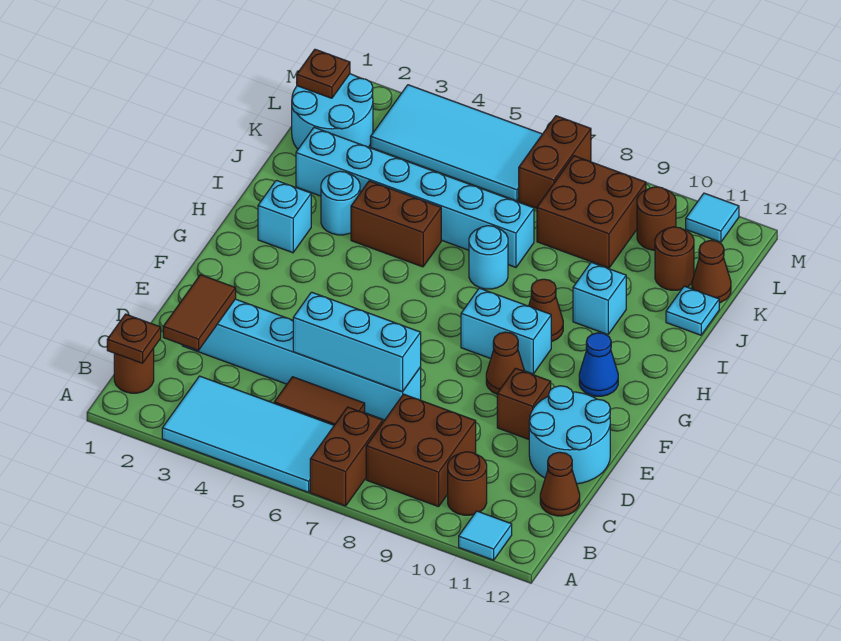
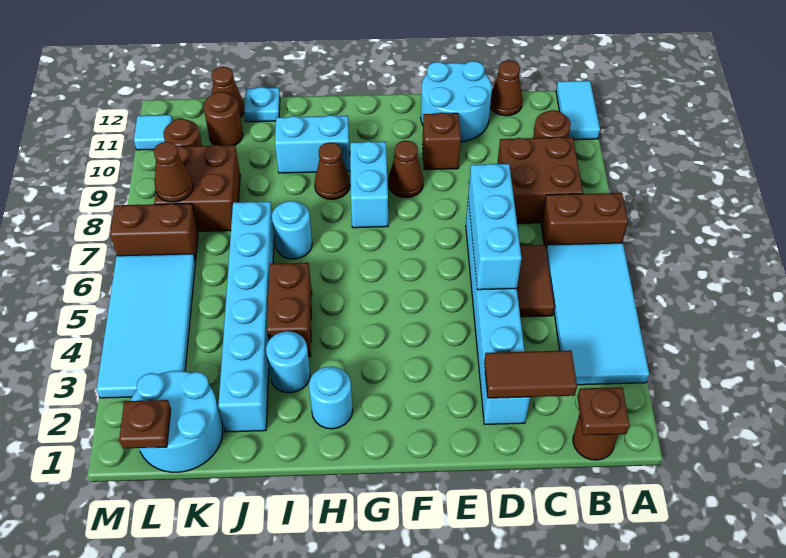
cyan 1x1 tile [459,511,512,560] -> cyan 1x2 tile [556,81,600,140]
blue 1x1 cone [579,333,618,396] -> none
cyan 1x1 brick [258,180,311,253] -> cyan 1x1 round brick [309,367,353,429]
cyan 1x1 brick [573,262,626,335] -> cyan 1x2 brick [275,115,350,173]
none -> brown 1x1 cone [154,142,193,202]

